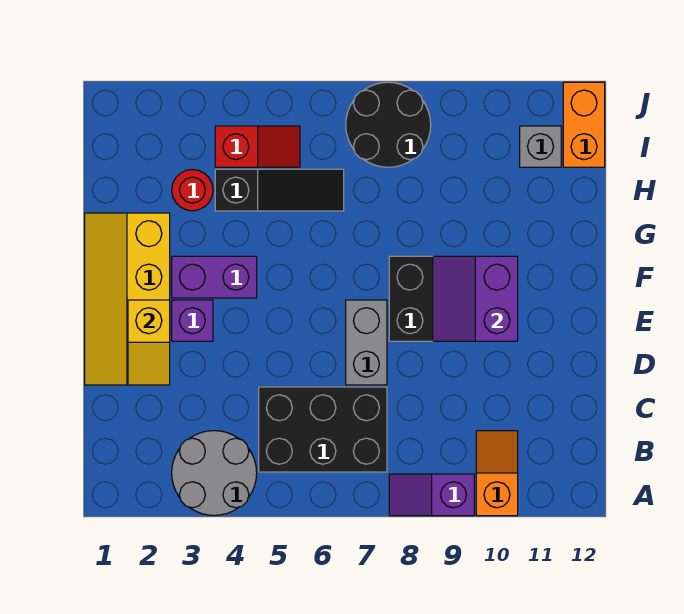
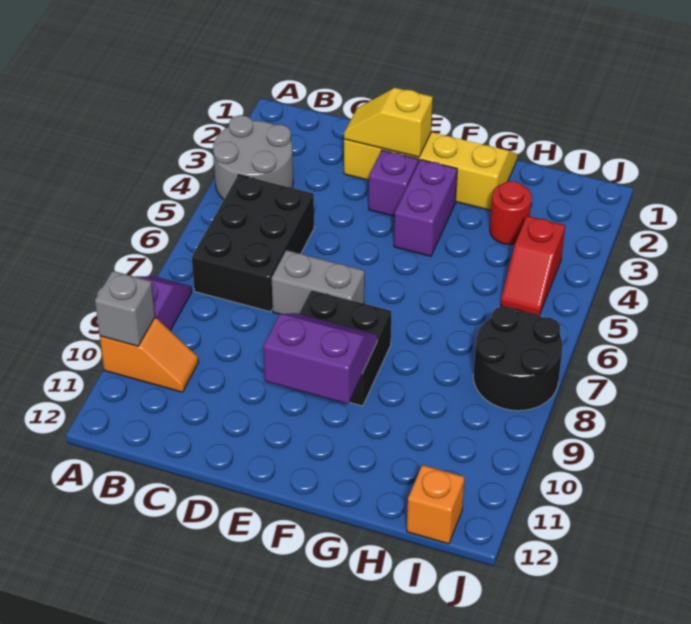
black 1x3 slope [215,169,344,211] -> none
grey 1x1 brick [520,126,561,167] -> grey 1x1 brick moved to [95,271,155,346]
orange 1x2 brick [563,82,605,167] -> orange 1x1 brick [407,465,465,544]

